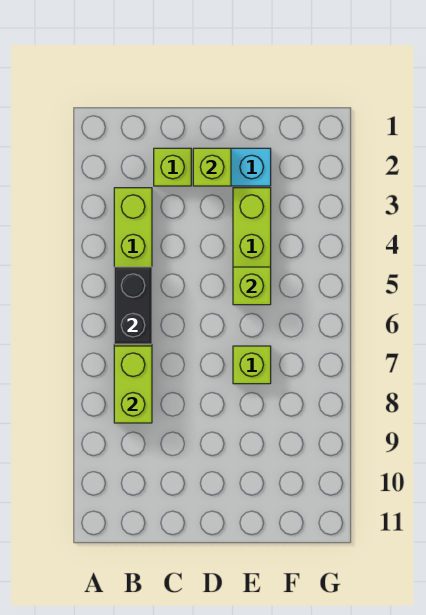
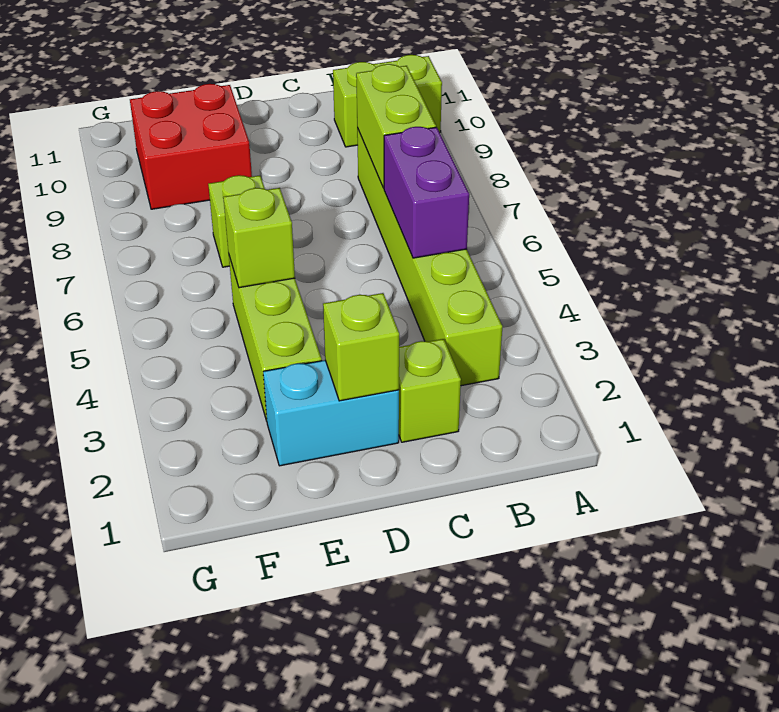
none -> lime 1x2 brick [333,55,442,147]
black 1x2 brick [114,267,152,344] -> purple 1x2 brick [384,127,469,258]
none -> red 2x2 brick [130,84,252,209]

